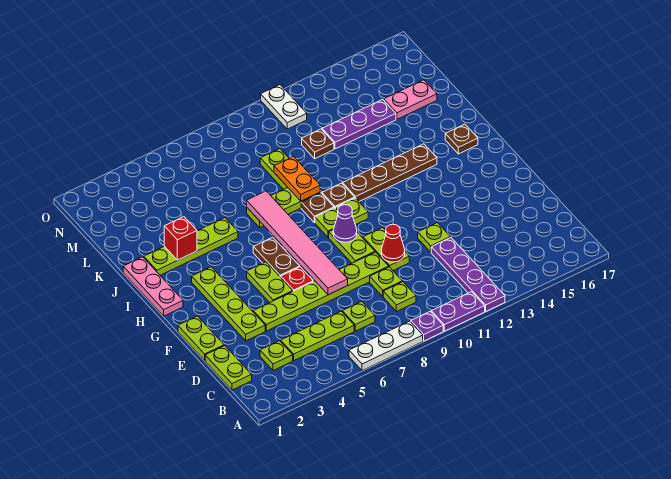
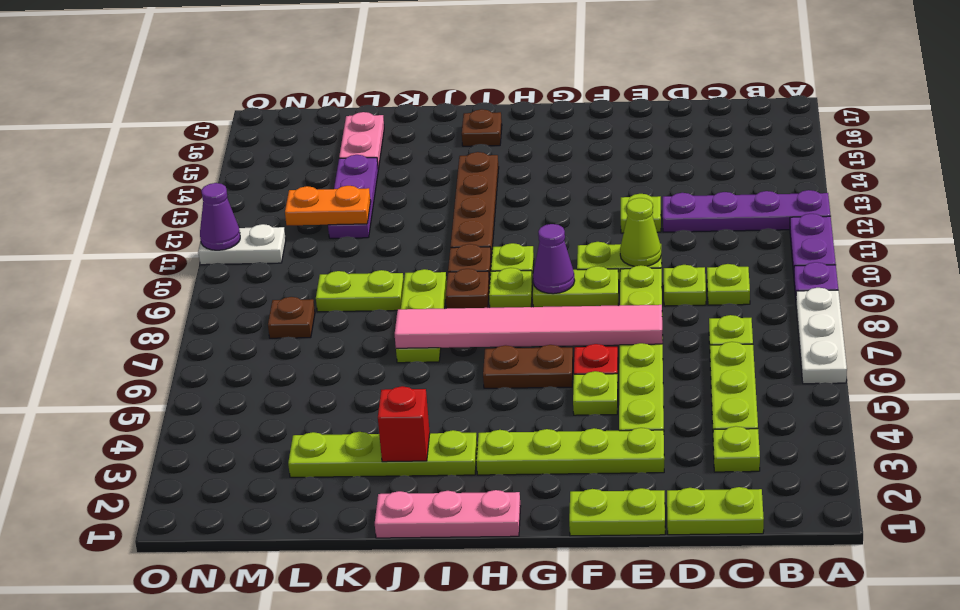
red 1x1 cone [381,224,405,262] -> lime 1x1 cone [620,198,661,266]
lime 1x2 plate [247,262,293,303] -> lime 1x1 plate [573,371,618,415]
lime 1x4 plate [144,218,238,275] -> lime 1x4 plate turned to [288,430,477,477]
orange 1x2 plate [274,157,320,201] -> orange 1x2 plate moved to [285,186,371,225]
brown 1x1 plate [302,129,334,159] -> brown 1x1 plate moved to [268,297,315,338]
none -> purple 1x1 cone [200,183,240,250]

